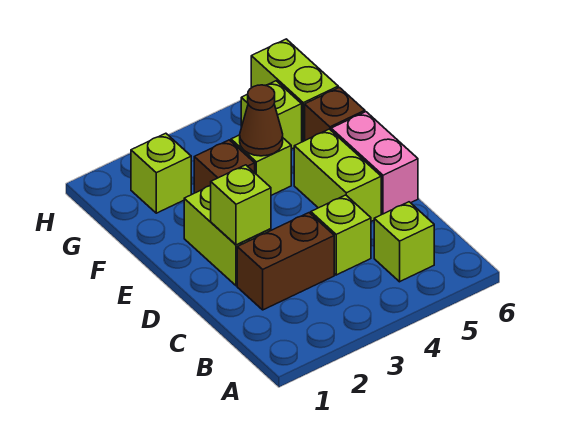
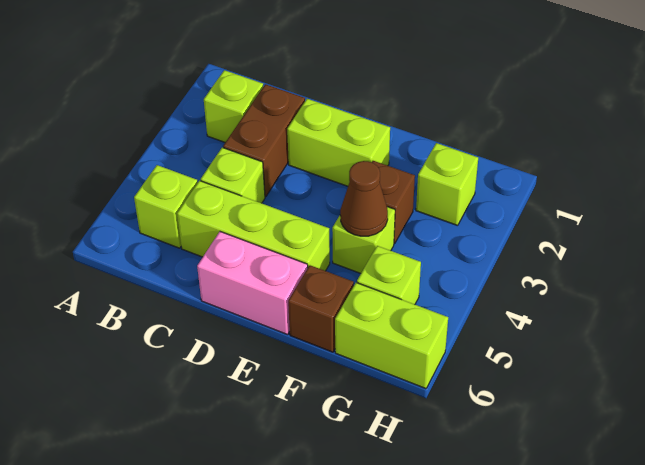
lime 1x1 brick [211,165,271,245] -> lime 1x1 brick moved to [204,70,263,142]
lime 1x2 brick [294,129,381,221] -> lime 1x3 brick [177,181,330,271]

